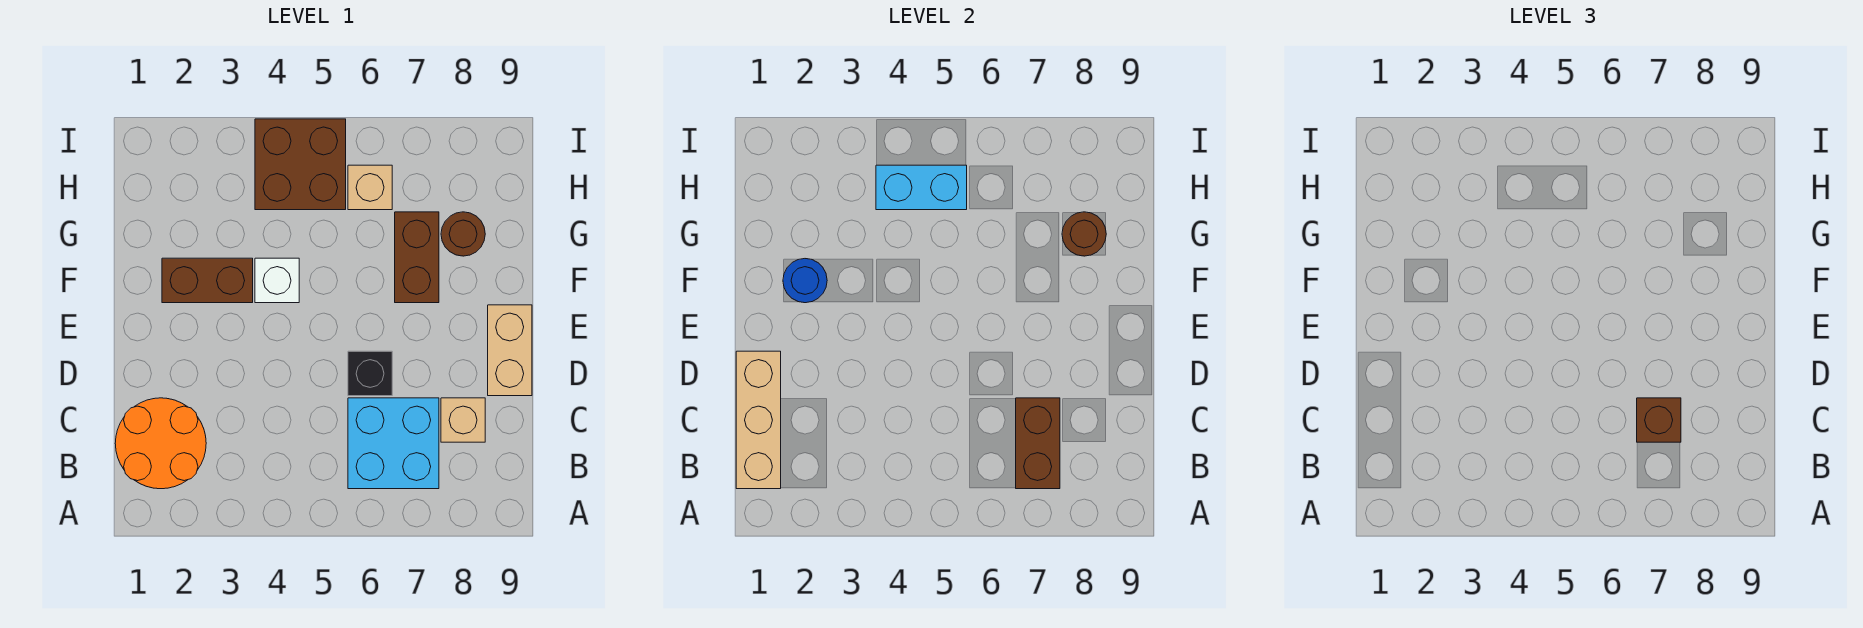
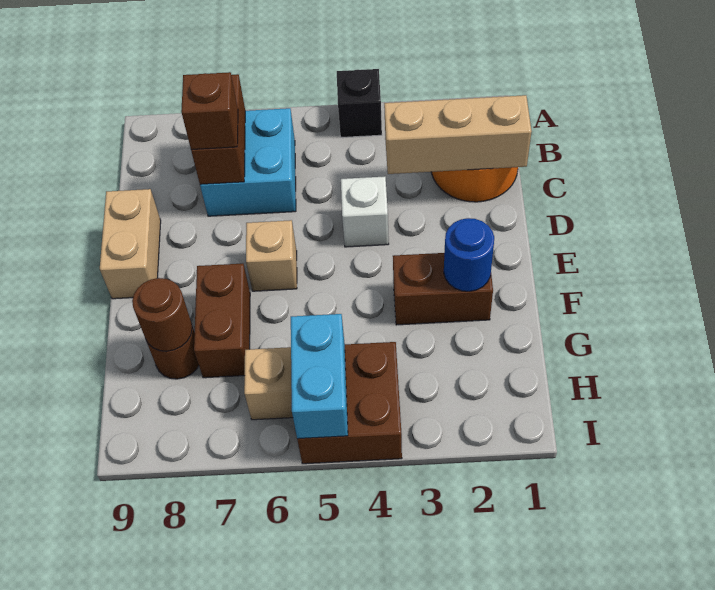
tan 1x3 brick [736,351,781,489] -> tan 1x3 brick turned to [384,95,532,174]
tan 1x1 brick [441,398,485,442] -> tan 1x1 brick moved to [246,220,297,291]
black 1x1 brick [348,351,392,396] -> black 1x1 brick moved to [337,69,382,137]
white 1x1 brick [255,258,299,303] -> white 1x1 brick moved to [341,176,389,247]
cyan 1x2 brick [876,165,967,210] -> cyan 1x2 brick turned to [291,314,348,439]

